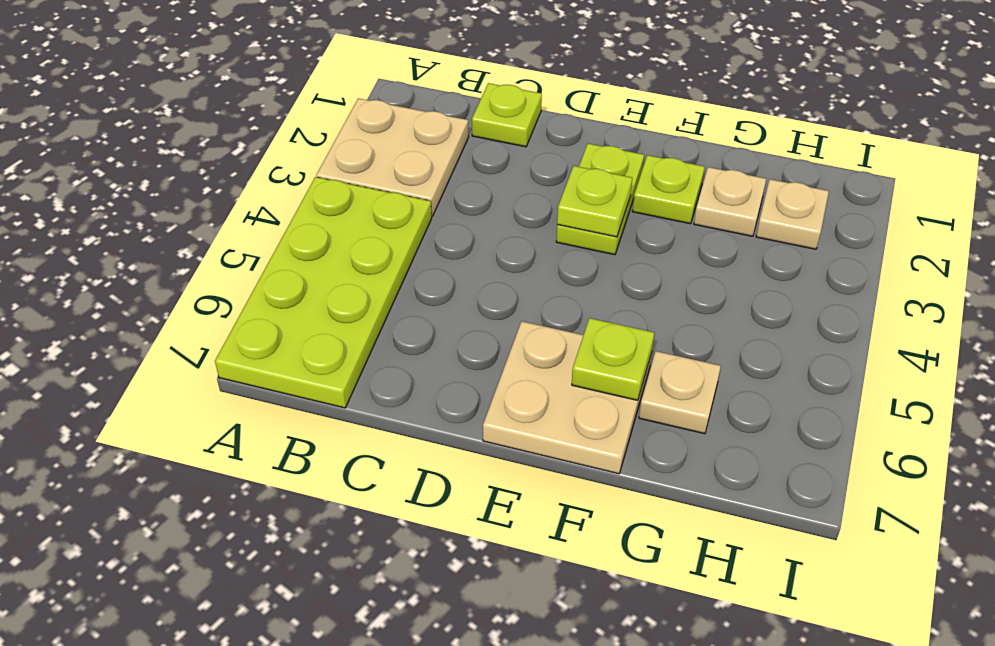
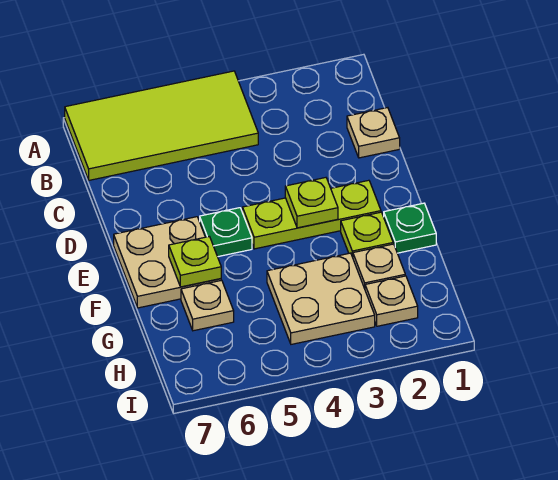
tan 2x2 plate [316,98,469,216] -> tan 2x2 plate moved to [267,253,375,344]
lime 2x4 plate [215,177,432,408] -> lime 2x4 tile [65,71,258,180]
lime 1x1 plate [472,83,542,147] -> tan 1x1 plate [347,108,400,158]
lime 1x2 plate [556,144,644,255] -> lime 1x3 plate [242,180,381,249]
none -> green 1x1 plate [200,208,252,257]
none -> green 1x1 plate [384,203,436,253]

